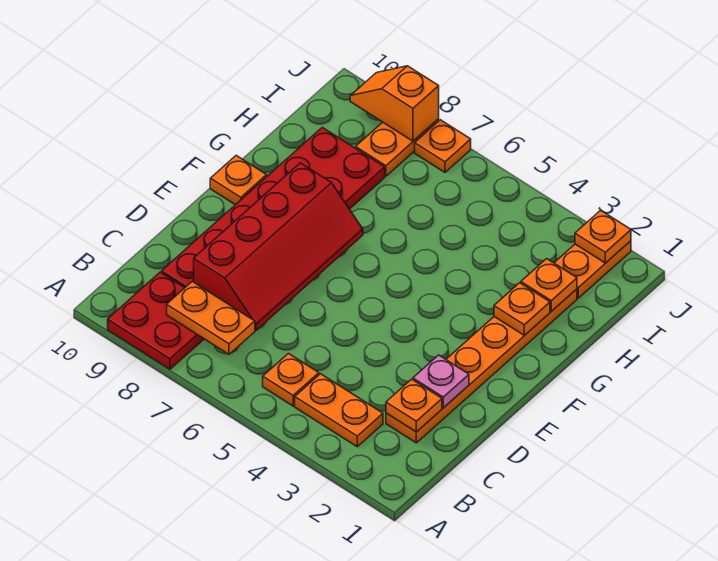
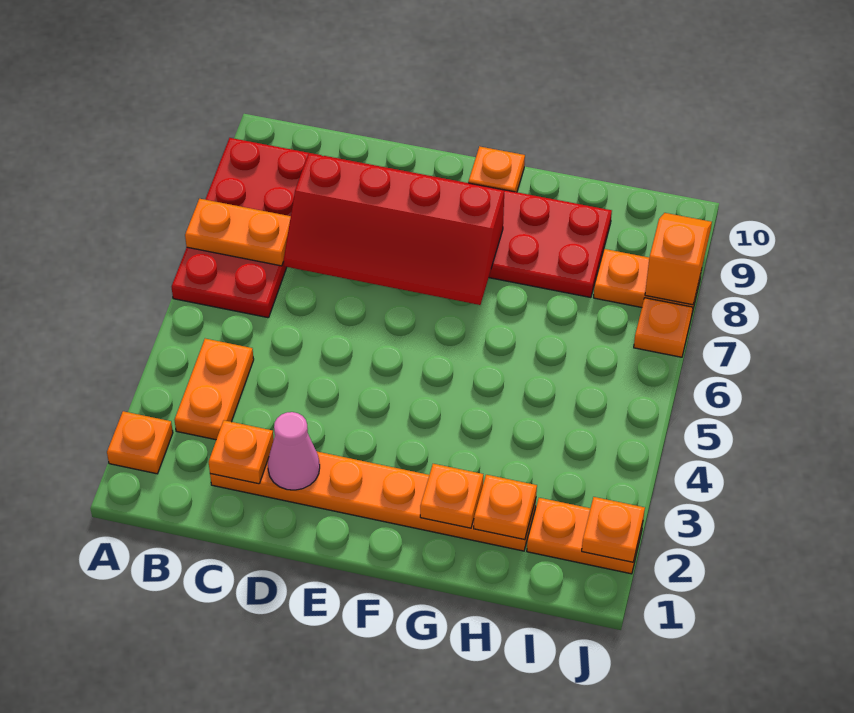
red 2x2 plate [108,272,204,369] -> red 2x4 plate [172,138,322,318]
orange 1x1 plate [263,354,319,406] -> orange 1x1 plate moved to [107,411,173,474]
orange 1x2 plate [167,281,255,354] -> orange 1x2 plate turned to [185,199,291,266]
pink 1x1 plate [413,355,469,408] -> pink 1x1 cone [268,412,320,490]

